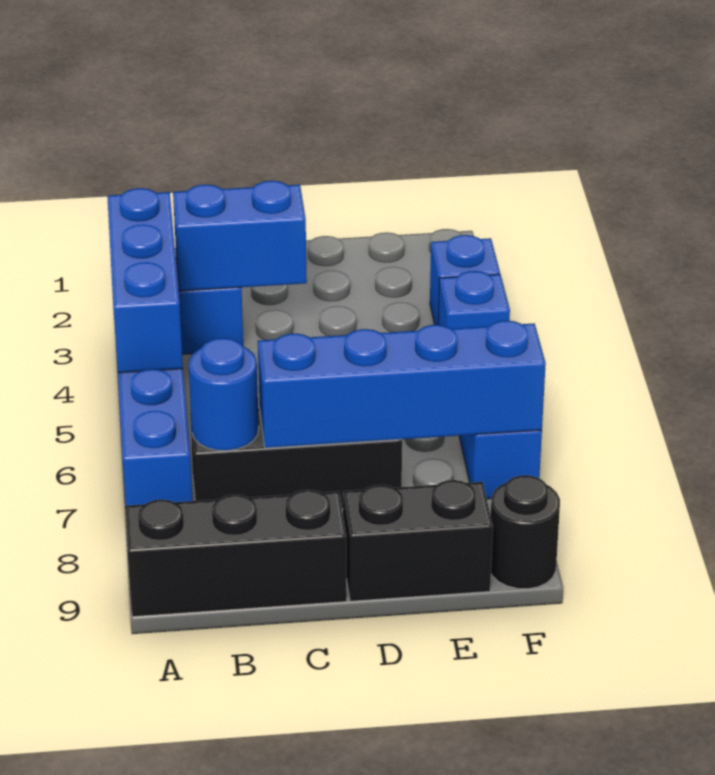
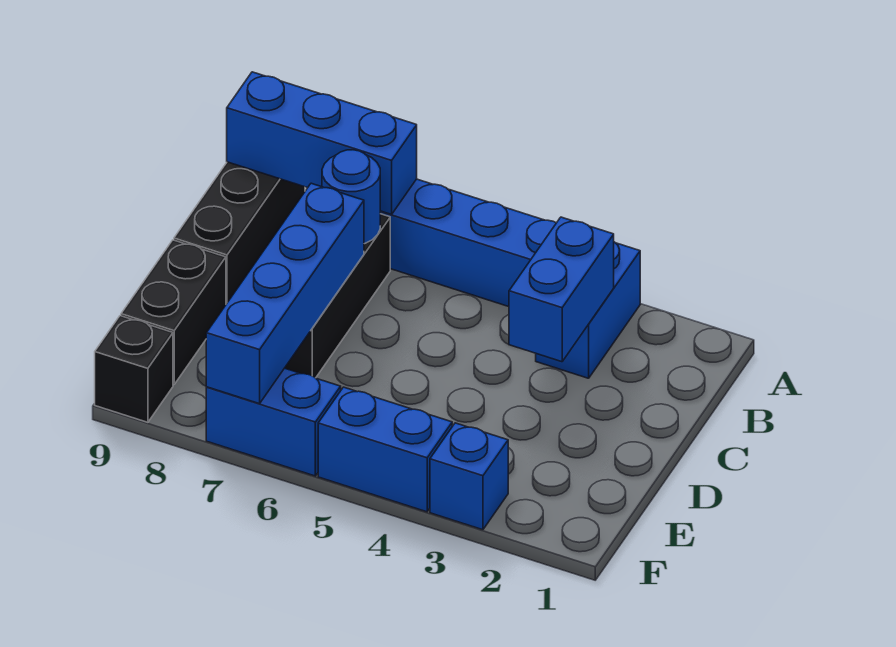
blue 1x3 brick [107,188,183,373] -> blue 1x3 brick moved to [227,72,417,214]
blue 1x1 brick [438,271,510,329] -> blue 1x2 brick [318,387,452,512]
black 1x1 round brick [491,475,560,589] -> black 1x1 brick [95,316,173,422]

